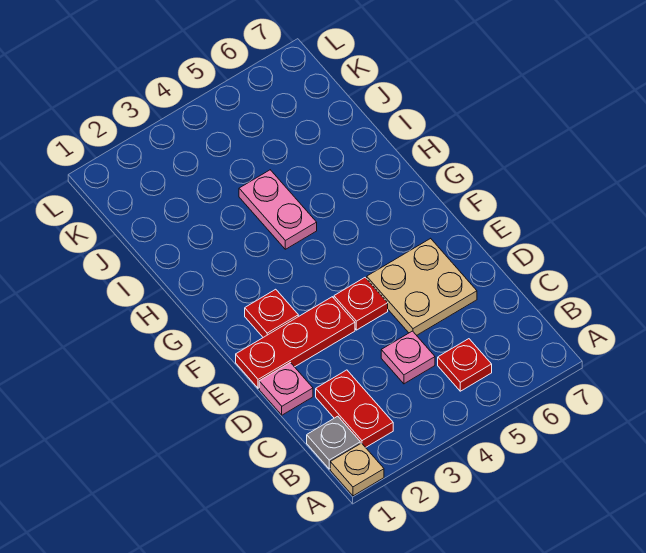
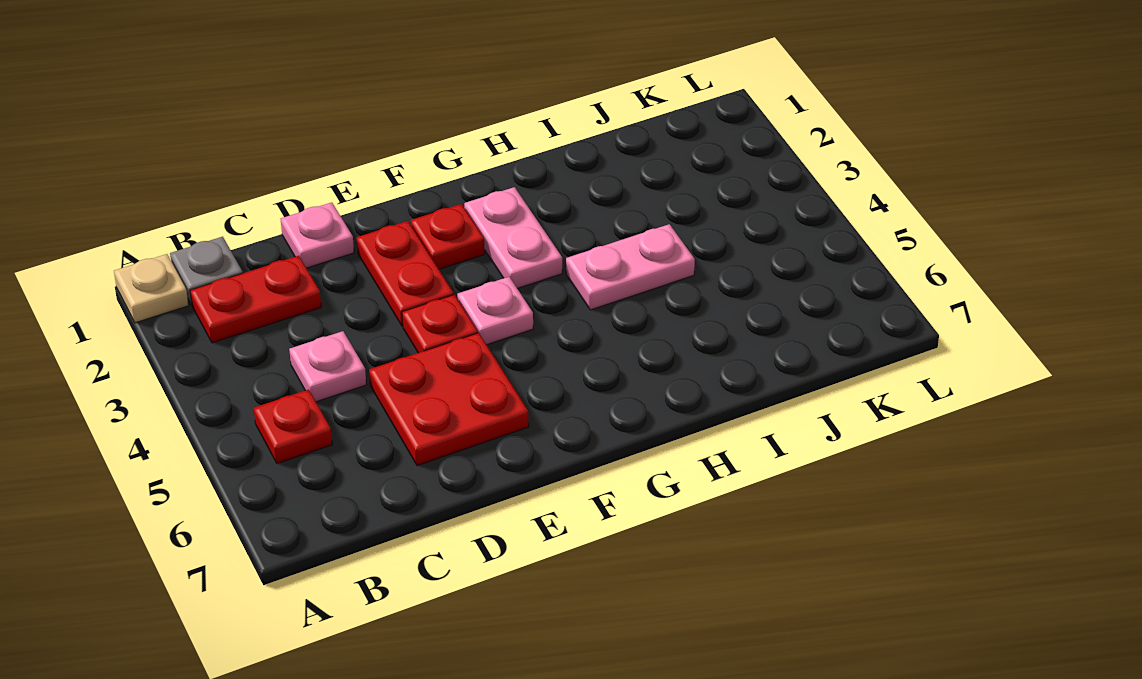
tan 2x2 plate [367,238,477,335] -> red 2x2 plate [369,333,529,466]
red 1x3 plate [236,297,355,388] -> red 1x2 plate [357,221,454,326]
none -> pink 1x1 plate [457,277,533,345]
none -> pink 1x2 plate [464,187,562,288]

